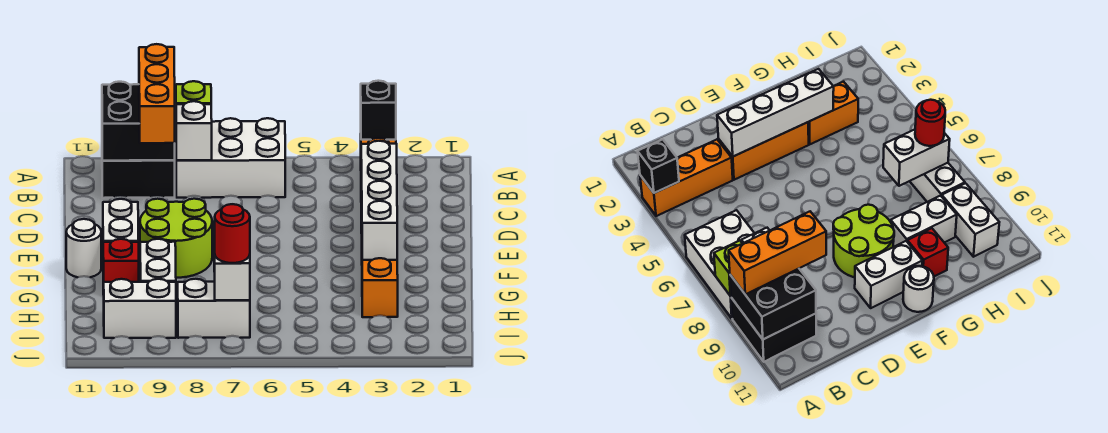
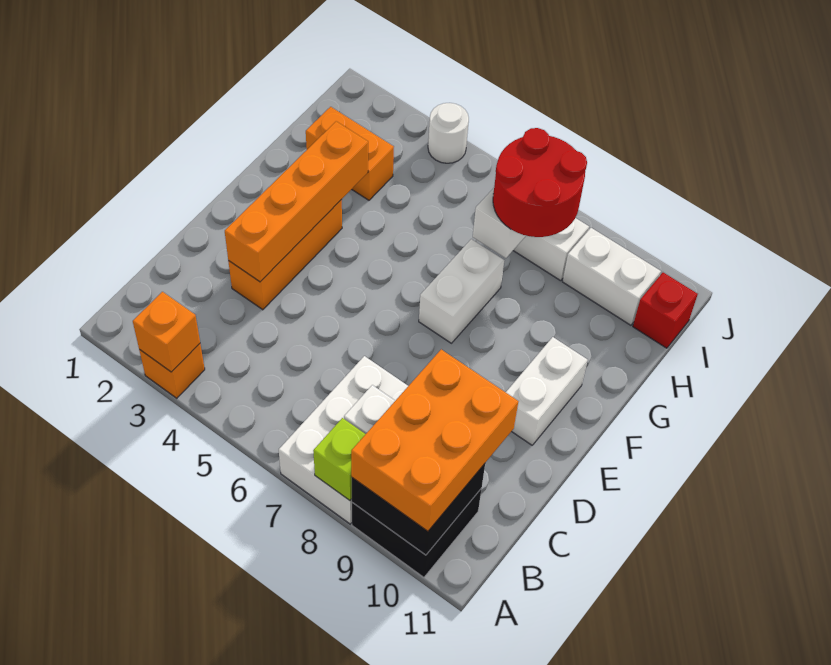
orange 1x3 brick [640,139,733,216] -> orange 1x1 brick [139,344,205,398]
black 1x1 brick [361,81,396,140] -> orange 1x1 brick [133,292,200,372]
white 2x3 brick [176,118,285,198] -> white 2x3 brick turned to [279,356,408,524]
orange 1x3 brick [139,44,175,143] -> orange 2x3 brick [351,349,518,531]
white 1x4 brick [361,141,397,260] -> orange 1x4 brick [225,121,368,282]
lime 2x2 round brick [140,199,212,278] -> none
white 1x1 round brick [66,219,101,277] -> white 1x1 round brick moved to [428,103,469,163]
orange 1x2 brick [362,258,398,317] -> orange 1x2 brick turned to [306,107,394,200]
white 1x2 brick [140,239,176,282] -> white 1x2 brick moved to [419,239,505,343]
red 1x1 brick [103,239,139,295] -> red 1x1 brick moved to [633,273,698,348]
red 1x1 round brick [215,204,250,263] -> red 2x2 round brick [493,128,587,237]

